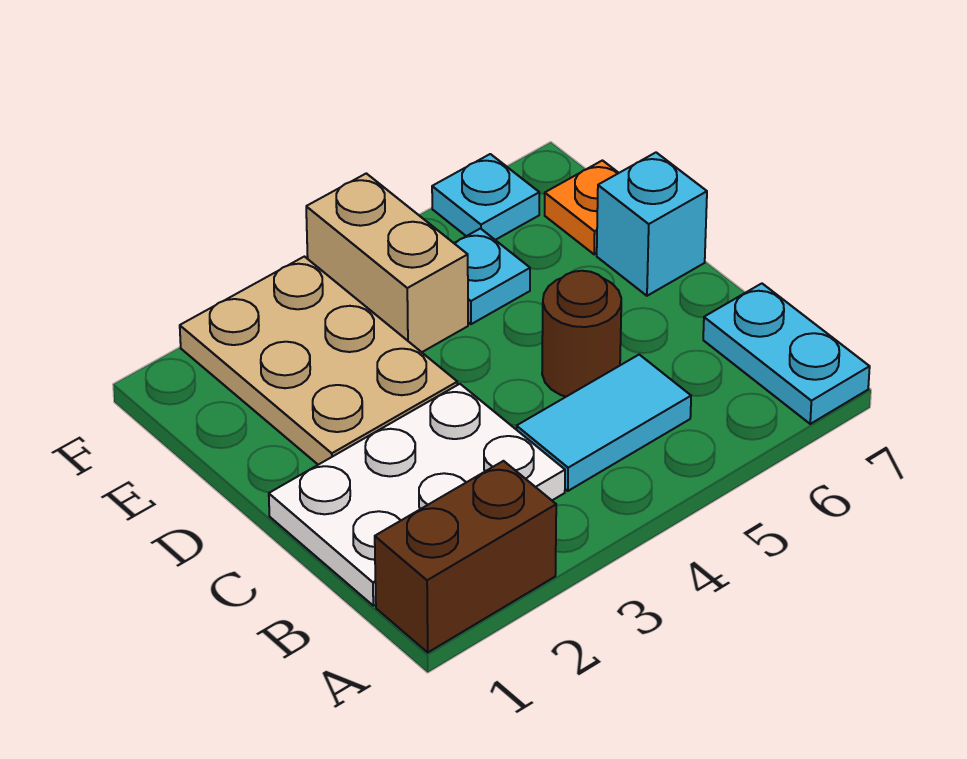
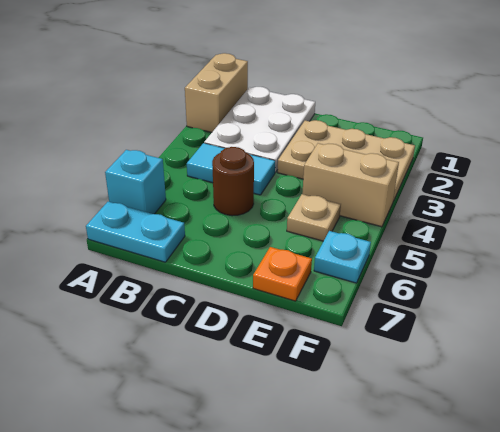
brown 1x2 brick [375,461,556,652] -> tan 1x2 brick [185,53,248,132]
cyan 1x2 tile [516,355,691,491] -> cyan 1x2 tile turned to [187,143,275,195]
cyan 1x1 brick [597,153,707,296] -> cyan 1x1 brick moved to [105,150,166,214]
cyan 1x1 plate [454,229,530,324] -> tan 1x1 plate [287,194,341,241]

